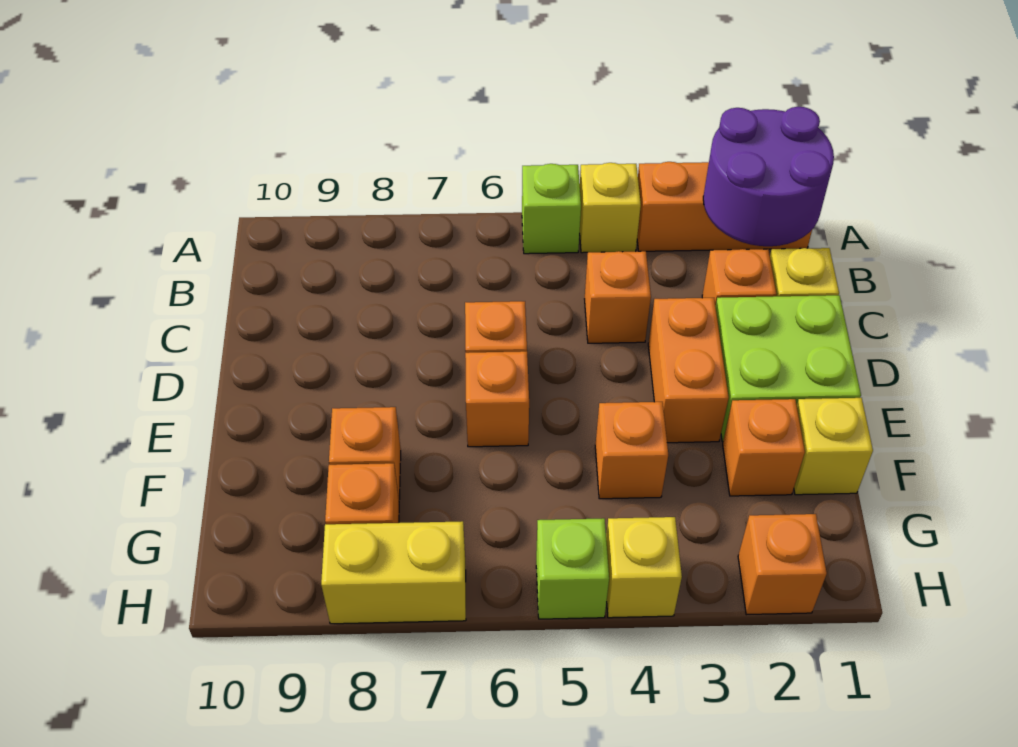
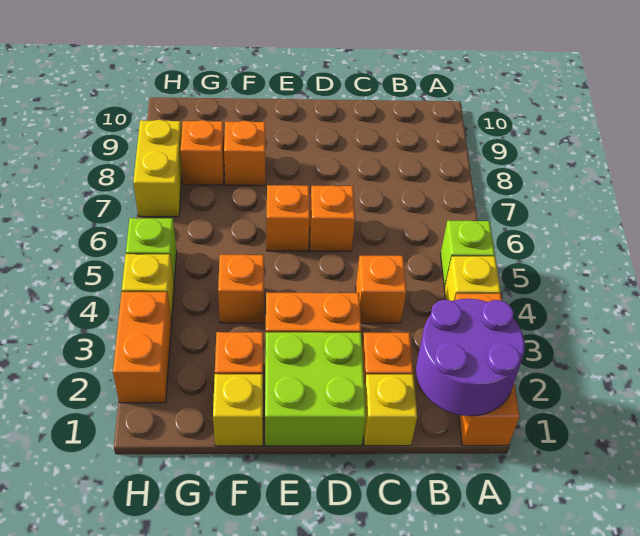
orange 1x1 brick [738,514,827,615] -> orange 1x2 brick [113,292,171,403]

